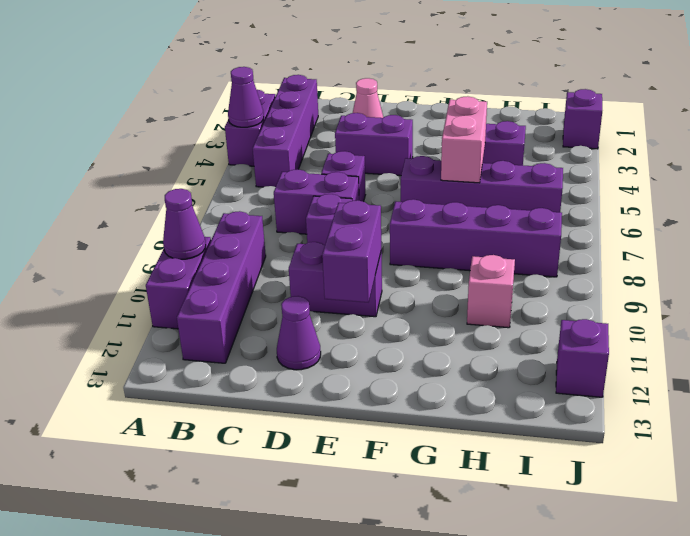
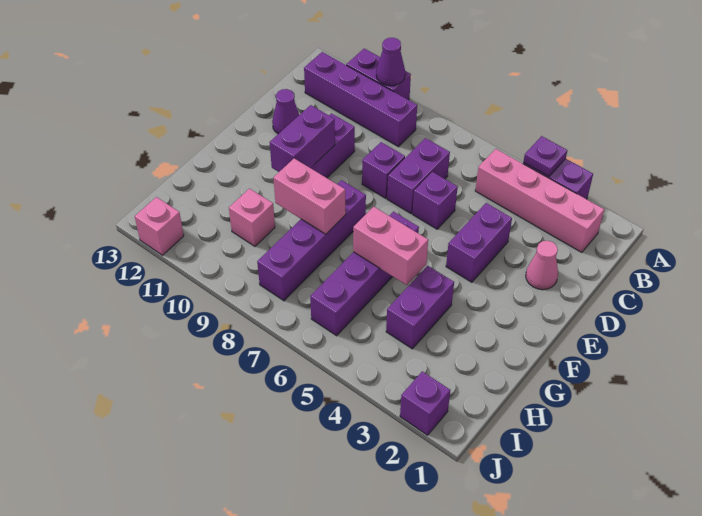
purple 1x1 cone [228,67,264,127] -> purple 1x1 plate [523,136,567,177]
purple 1x4 brick [253,75,318,187] -> pink 1x4 brick [475,149,604,253]
purple 1x2 brick [322,200,381,302] -> purple 1x2 brick turned to [270,105,335,172]
none -> pink 1x2 brick [274,158,346,234]
purple 1x1 brick [556,319,609,397] -> pink 1x1 brick [135,197,184,255]

